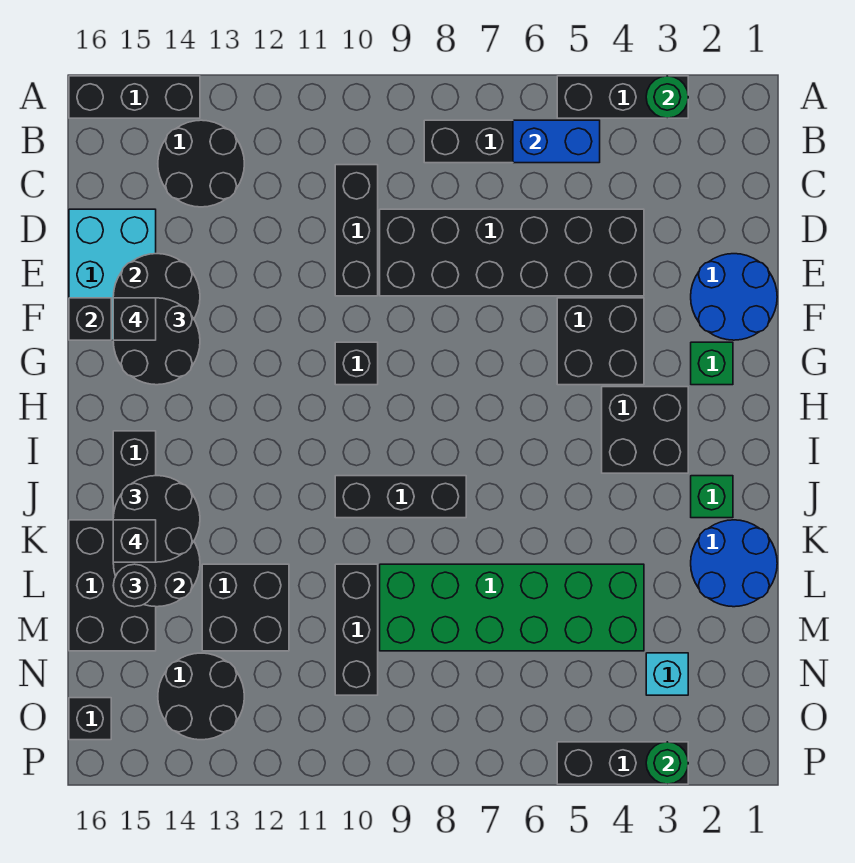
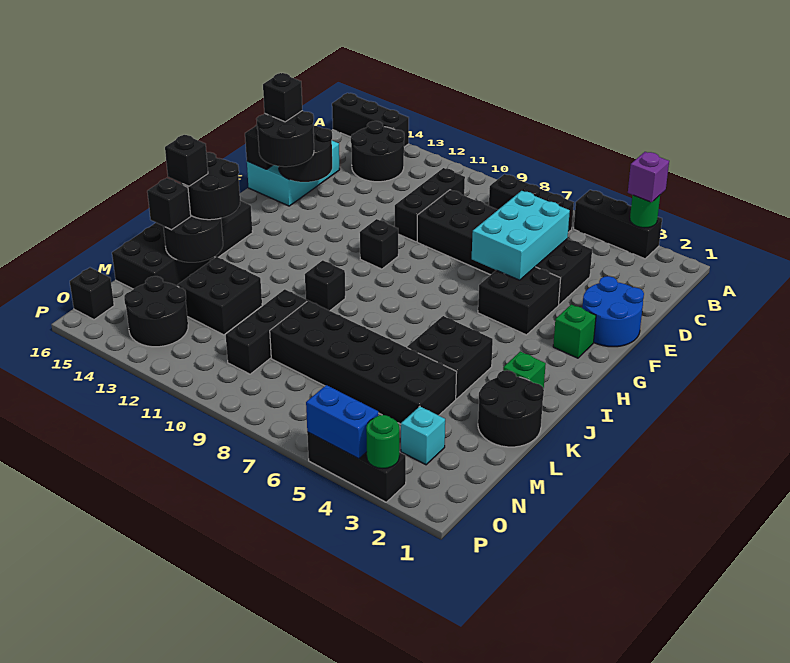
none -> purple 1x1 brick [628,152,669,202]
blue 1x2 brick [513,120,600,163] -> blue 1x2 brick moved to [306,385,378,459]
none -> cyan 2x3 brick [472,191,570,280]
black 2x2 brick [602,387,688,473] -> black 2x2 brick moved to [407,316,493,399]
black 1x3 brick [335,476,466,518] -> black 1x1 brick [305,260,345,311]
blue 2x2 round brick [691,520,777,607] -> black 2x2 round brick [478,370,544,447]
green 2x6 brick [380,564,644,651] -> black 2x6 brick [270,301,457,424]
black 1x1 round brick [113,564,156,607] -> black 1x1 brick [147,178,191,230]

